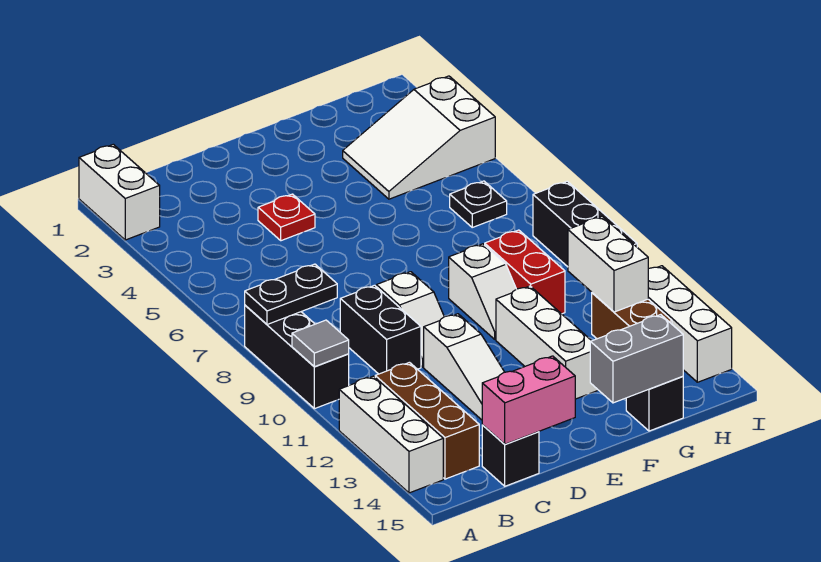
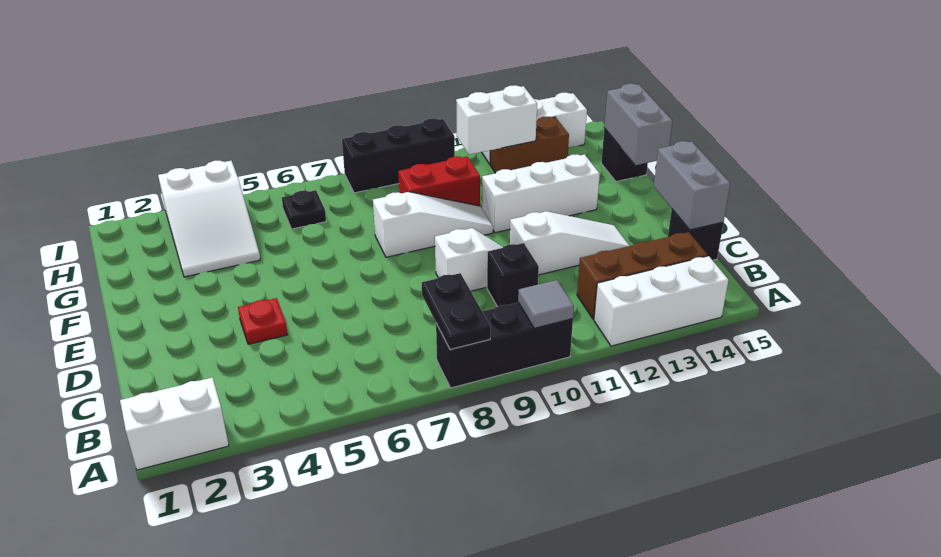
black 1x2 brick [340,285,421,374] -> black 1x1 brick [487,243,539,307]
pink 1x2 brick [482,356,575,444] -> grey 1x2 brick [654,141,730,230]
white 1x2 slope [449,244,516,339] -> white 1x3 slope [373,192,493,257]

